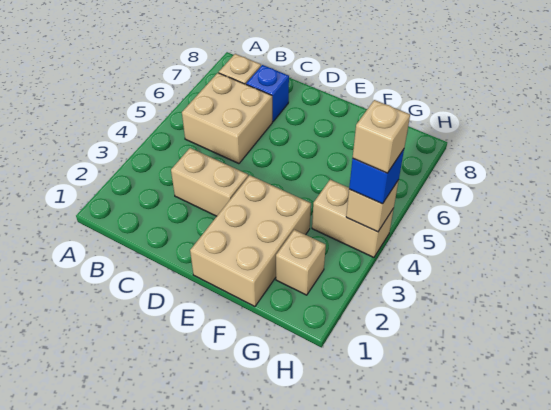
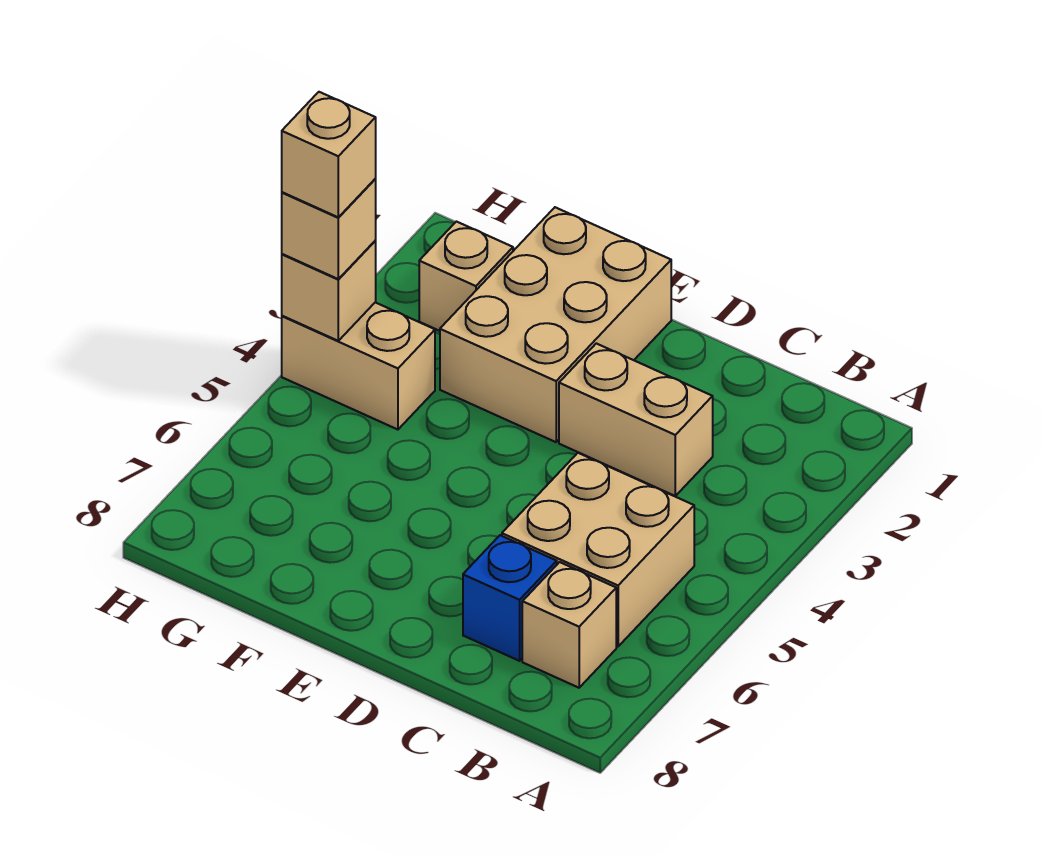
blue 1x1 brick [349,149,404,204] -> tan 1x1 brick [282,179,376,279]

